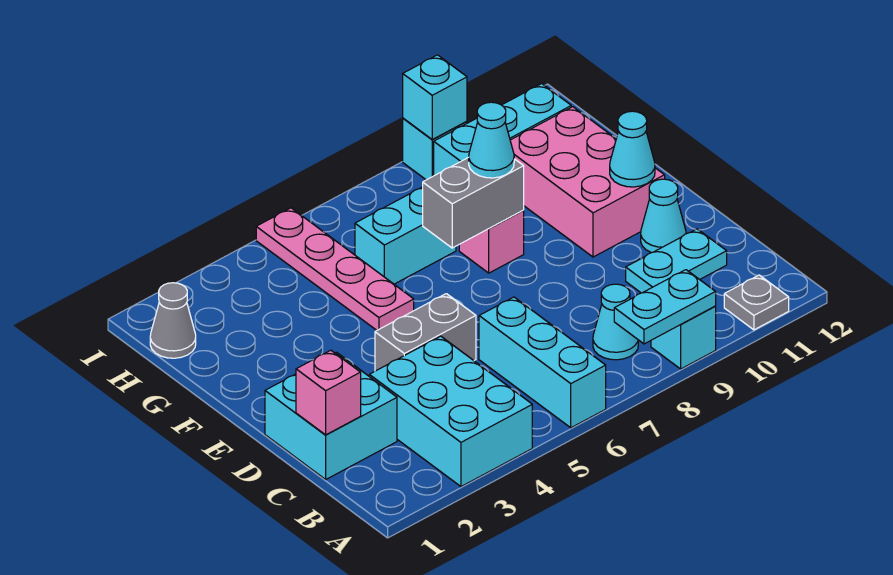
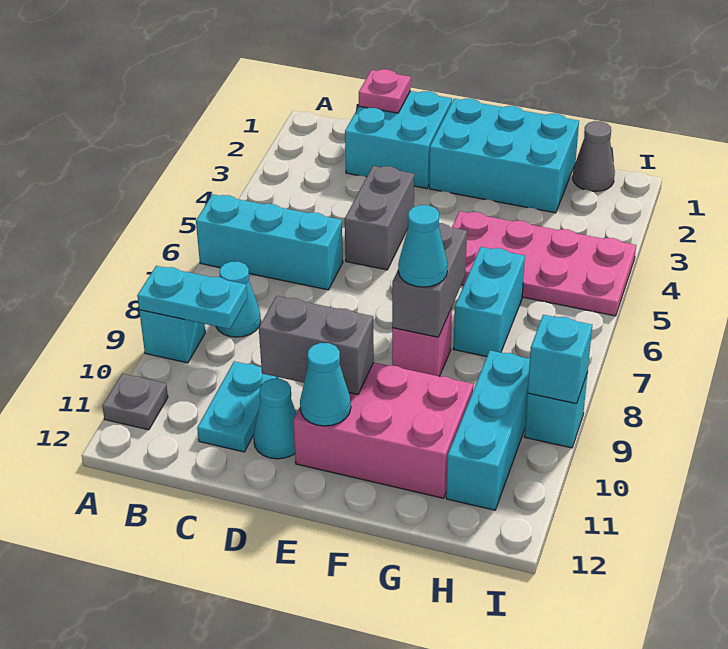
cyan 2x3 brick [369,336,532,487] -> cyan 2x3 brick moved to [429,99,579,213]
cyan 1x2 plate [614,270,716,344] -> cyan 1x2 plate turned to [137,266,247,329]
pink 1x1 brick [296,350,361,435] -> pink 1x1 plate [359,69,411,113]
none -> grey 1x2 brick [259,296,374,395]
pink 1x4 plate [256,208,414,330] -> pink 2x4 plate [452,211,636,316]

